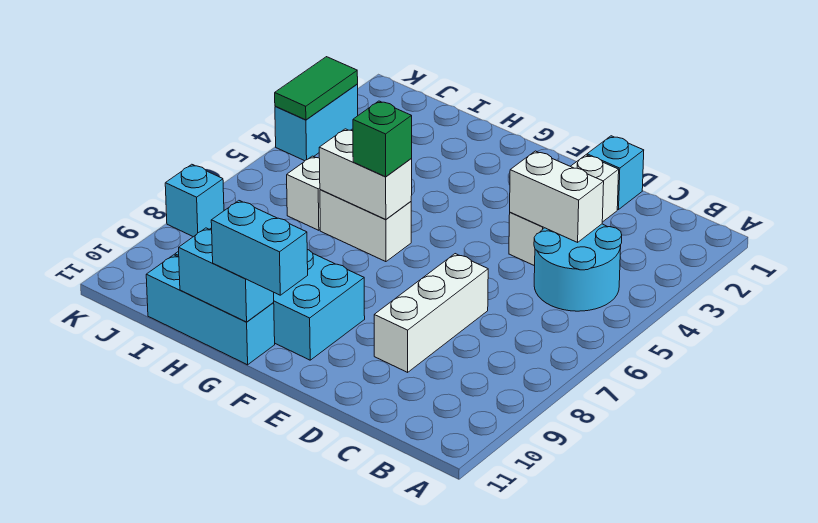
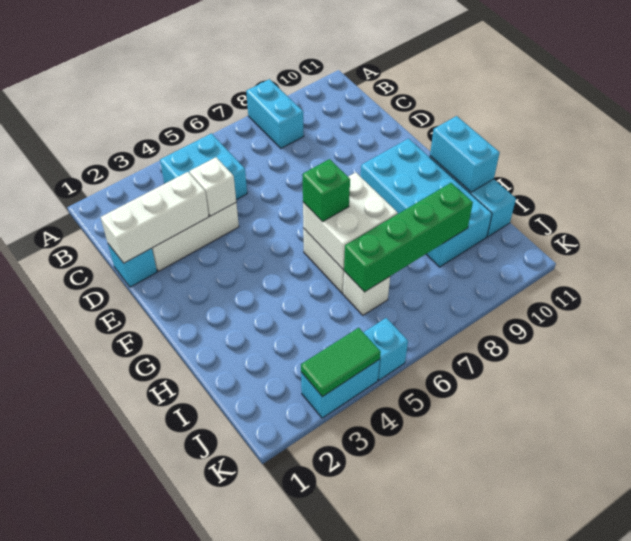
cyan 2x2 round brick [534,224,622,311] -> cyan 2x2 brick [160,133,247,200]
white 1x2 brick [510,151,604,242] -> white 1x1 brick [189,157,236,216]
white 1x3 brick [374,254,488,372] -> white 1x3 brick moved to [101,172,209,263]
cyan 1x2 brick [211,201,308,295] -> cyan 1x2 brick moved to [246,79,304,148]
white 1x2 brick [319,129,412,219] -> white 2x2 brick [303,172,398,269]
none -> green 1x4 brick [344,183,473,292]
cyan 1x1 brick [165,164,224,237] -> cyan 1x1 brick moved to [363,318,408,380]

